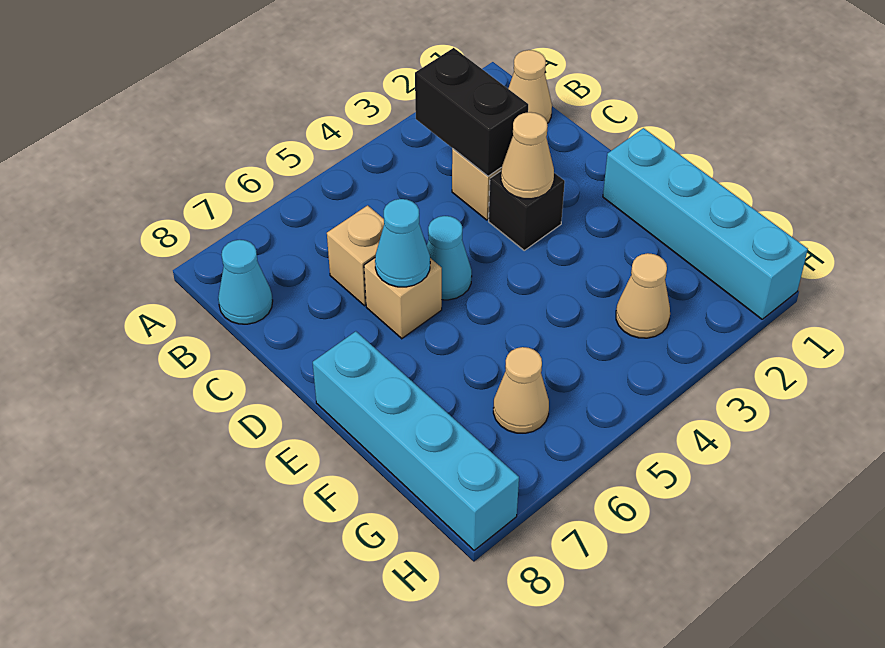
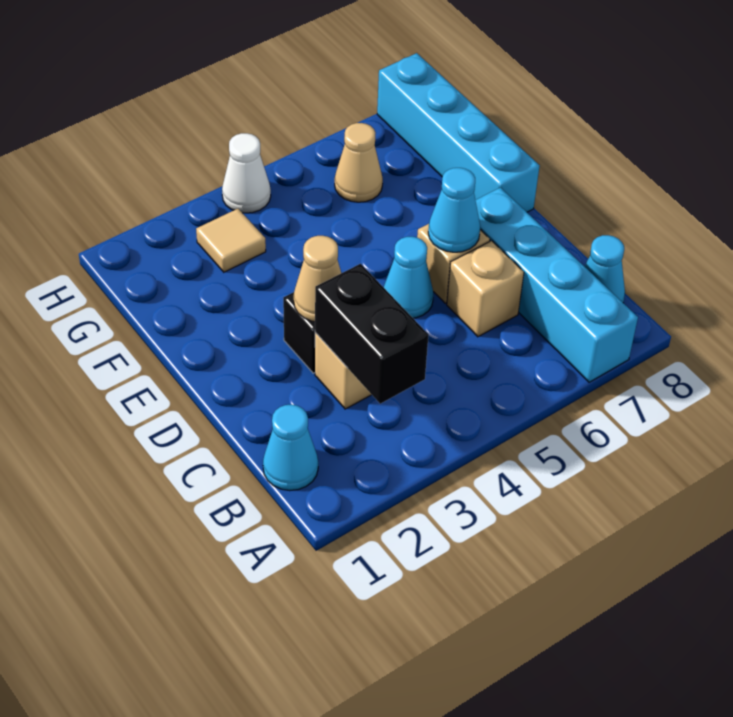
tan 1x1 cone [508,50,552,123] -> cyan 1x1 cone [263,405,318,491]
cyan 1x4 brick [603,128,808,319] -> cyan 1x4 brick moved to [475,188,638,382]
tan 1x1 cone [616,253,670,338] -> tan 1x1 tile [196,209,266,272]
none -> white 1x1 cone [222,133,271,213]

